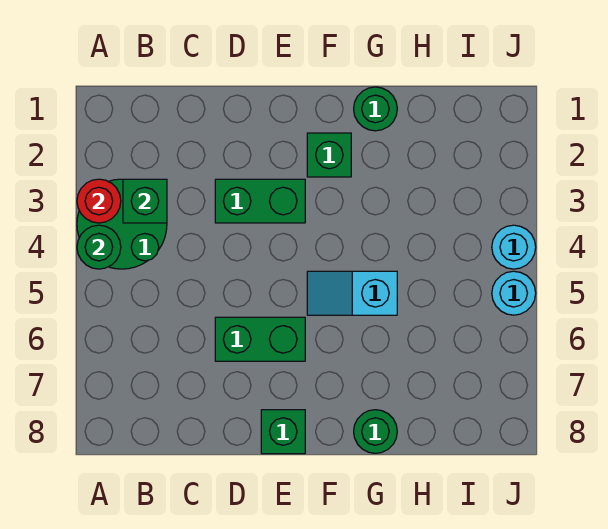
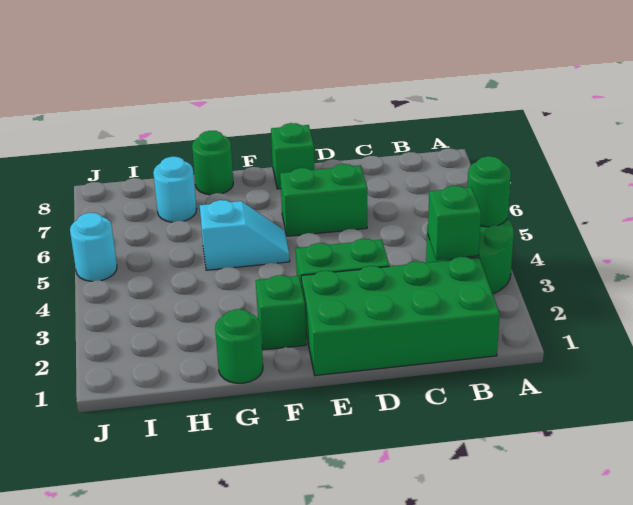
red 1x1 round brick [77,179,121,223] -> none
none -> green 2x4 brick [301,257,500,376]
cyan 1x1 round brick [492,225,536,269] -> cyan 1x1 round brick moved to [153,157,196,222]

